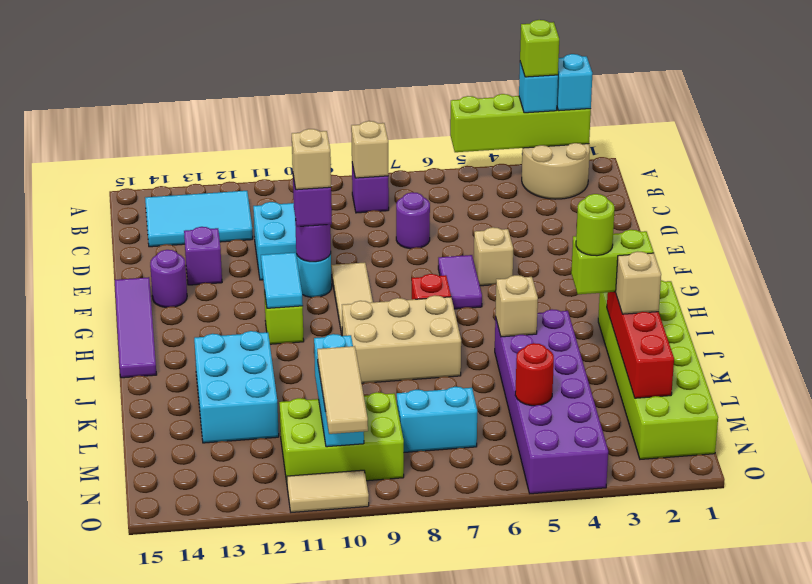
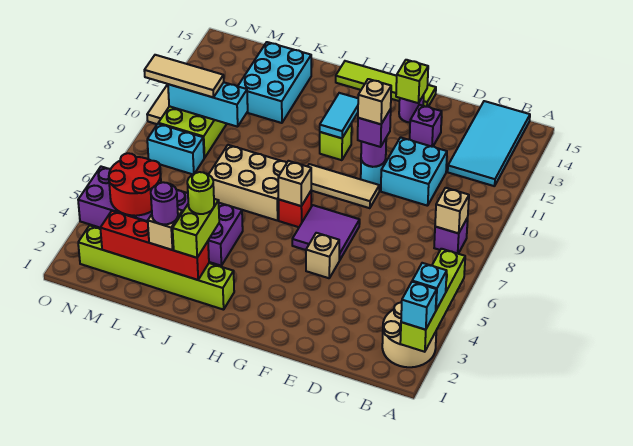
lime 1x1 brick [520,20,559,77] -> lime 1x1 brick moved to [396,60,428,103]
cyan 2x3 tile [145,191,253,247] -> cyan 2x4 tile [448,101,530,186]
purple 1x1 round brick [396,192,430,249] -> purple 1x1 round brick moved to [151,182,178,224]
purple 1x2 tile [438,255,482,309] -> purple 2x2 tile [292,205,360,260]
purple 1x4 tile [115,277,157,378] -> lime 1x4 tile [336,61,436,107]
cyan 1x2 tile [261,252,303,308] -> cyan 1x2 tile turned to [320,93,358,138]
lime 2x6 brick [598,280,718,459] -> lime 1x6 brick [78,225,234,310]
tan 2x3 brick [342,295,461,383] -> tan 2x3 brick turned to [209,145,287,221]
tan 1x1 brick [495,275,538,337] -> tan 1x1 brick moved to [278,161,311,206]
cyan 2x3 brick [194,331,279,443] -> cyan 2x3 brick turned to [238,42,311,123]
red 1x1 round brick [515,343,554,406] -> red 2x2 round brick [109,153,161,216]
cyan 1x2 brick [397,387,477,452] -> cyan 1x2 brick turned to [147,124,204,174]

